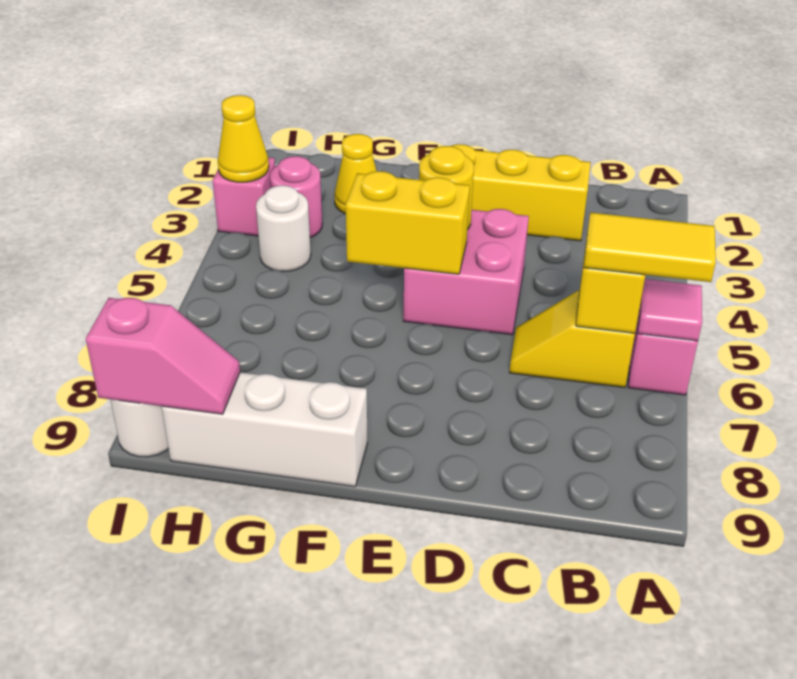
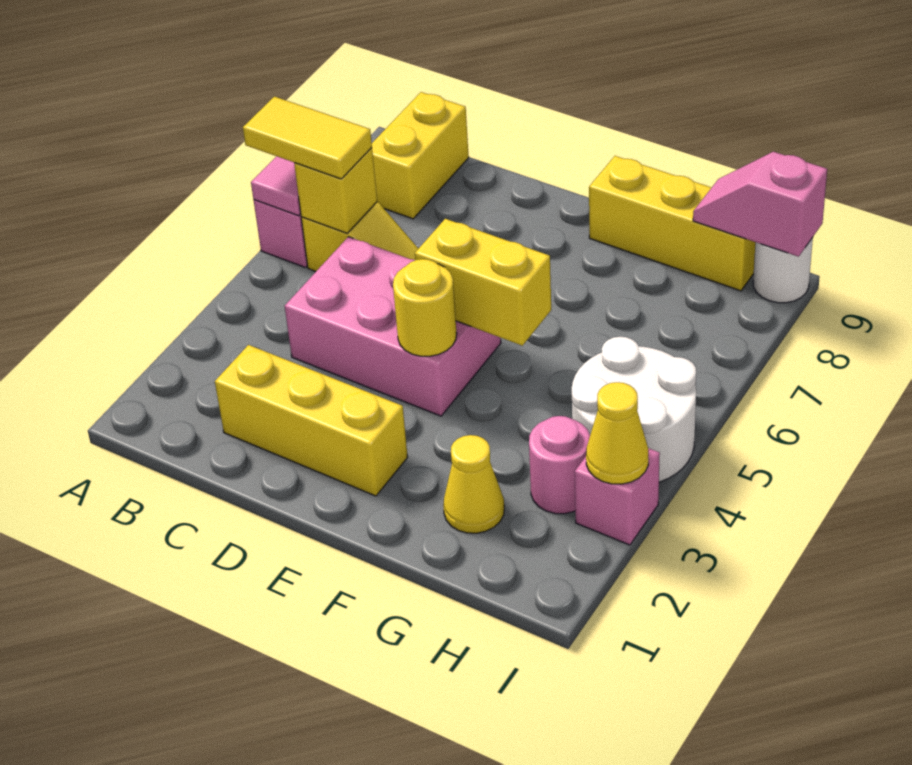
none -> yellow 1x2 brick [372,92,469,219]
pink 2x2 brick [403,209,529,335] -> pink 2x3 brick [285,237,501,416]
white 1x3 brick [162,372,367,487] -> yellow 1x3 brick [589,156,755,291]
white 1x1 round brick [256,185,311,271] -> white 2x2 round brick [572,337,696,482]

